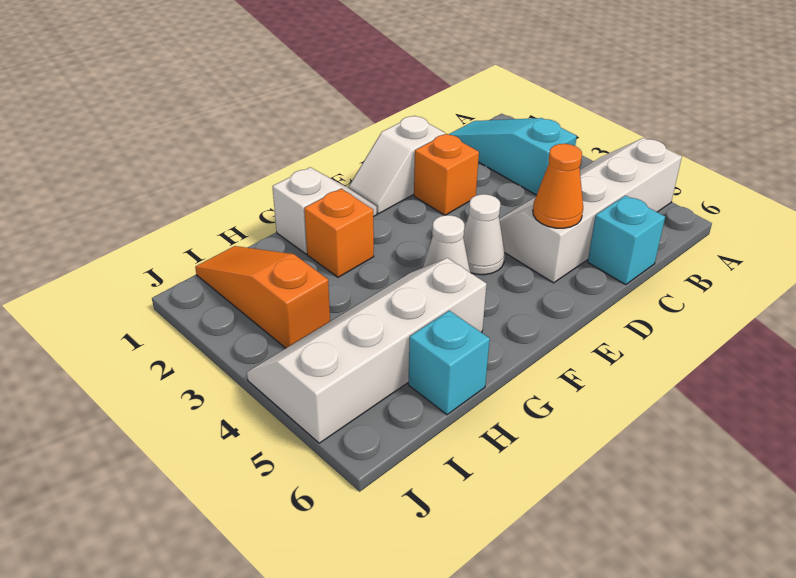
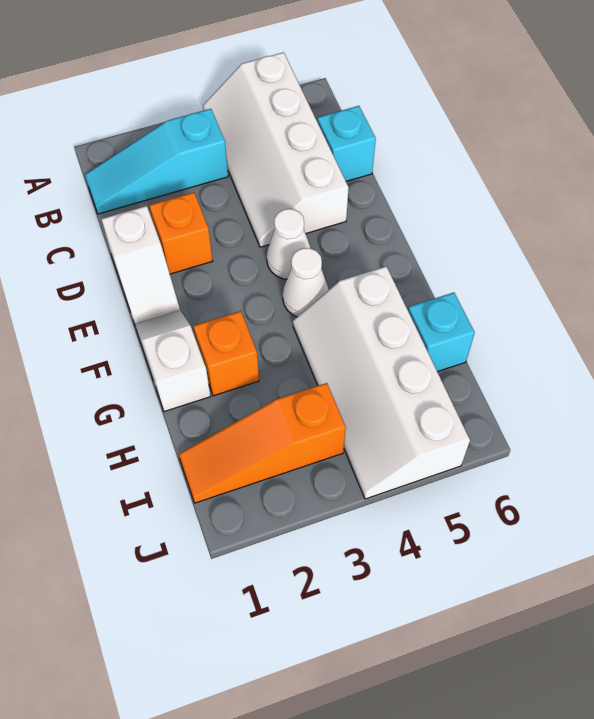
orange 1x1 cone [533,144,583,228] -> none

